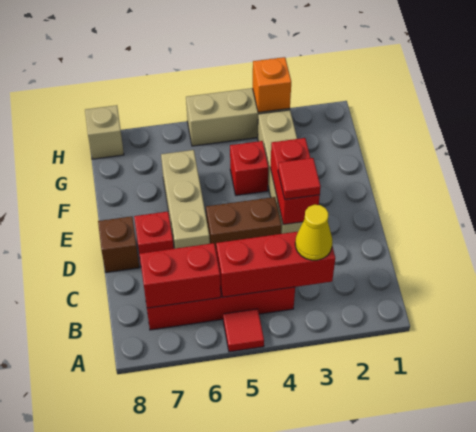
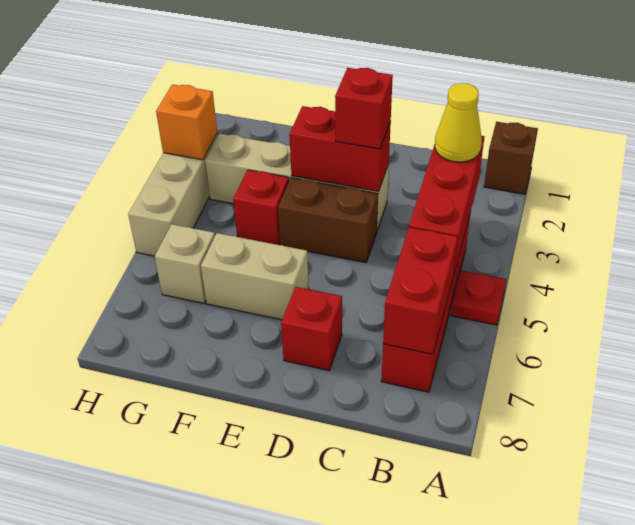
red 1x1 tile [223,309,264,352] -> red 1x1 plate [451,270,506,325]
red 1x1 tile [278,158,321,199] -> red 1x1 brick [335,68,393,149]
brown 1x2 brick [206,197,281,254] -> brown 1x2 brick turned to [278,178,378,263]
tan 1x3 brick [161,150,210,249] -> tan 1x2 brick [201,233,309,320]
brown 1x1 brick [98,216,139,273] -> brown 1x1 brick moved to [484,122,538,194]
tan 1x1 brick [85,105,124,159] -> tan 1x1 brick moved to [155,224,215,303]

